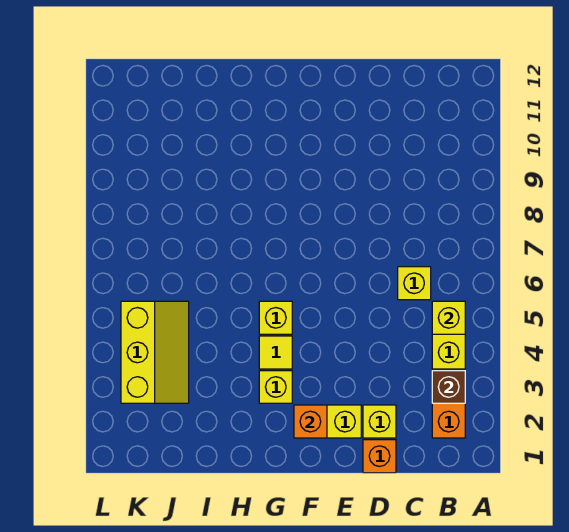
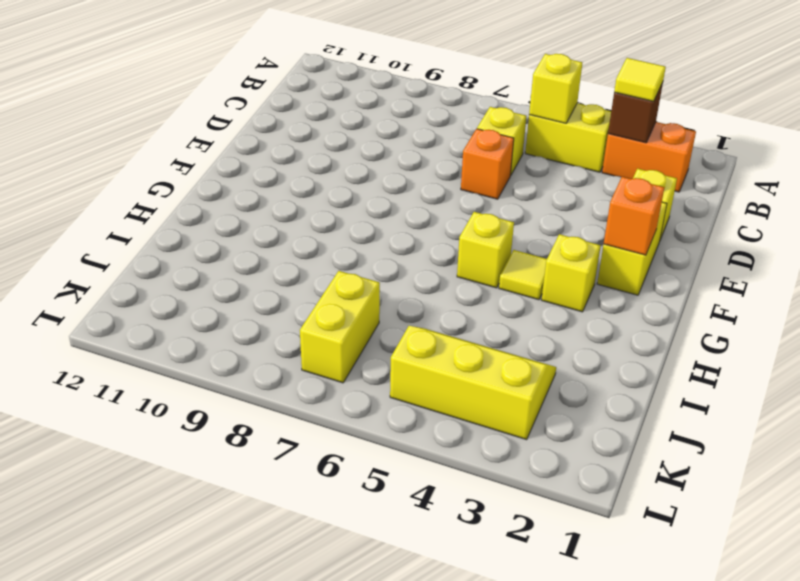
none -> yellow 1x1 tile [614,58,666,101]
orange 1x1 brick [363,440,396,473] -> orange 1x1 brick moved to [461,129,514,199]
none -> yellow 1x2 brick [300,271,380,383]

